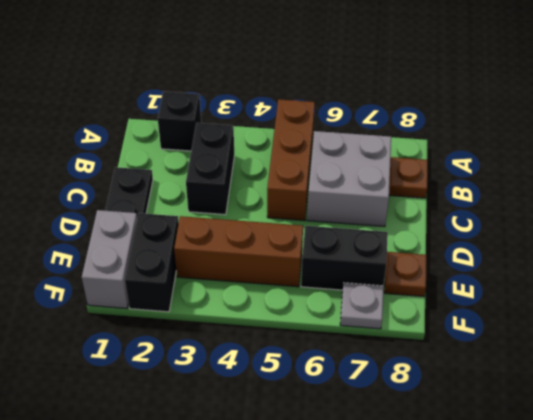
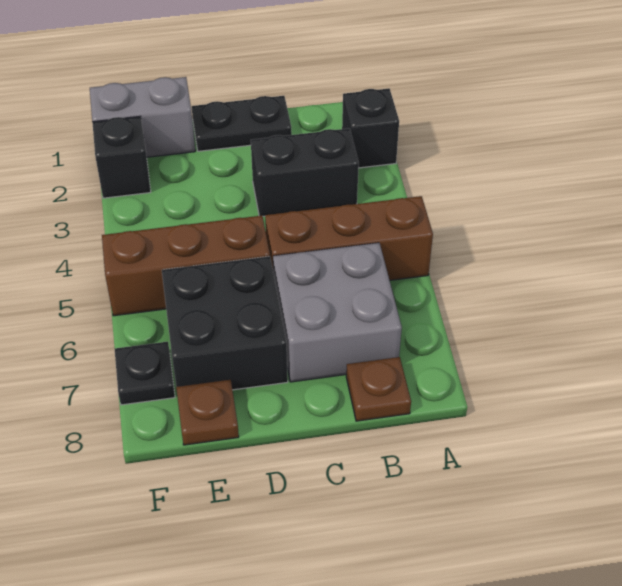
black 1x2 brick [125,213,179,312] -> black 1x1 brick [92,116,151,198]
brown 1x3 brick [174,216,303,287] -> brown 1x3 brick turned to [102,216,270,316]
black 1x2 brick [301,226,388,290] -> black 2x2 brick [162,256,288,390]
grey 1x1 plate [340,283,384,329] -> black 1x1 plate [114,342,175,405]

